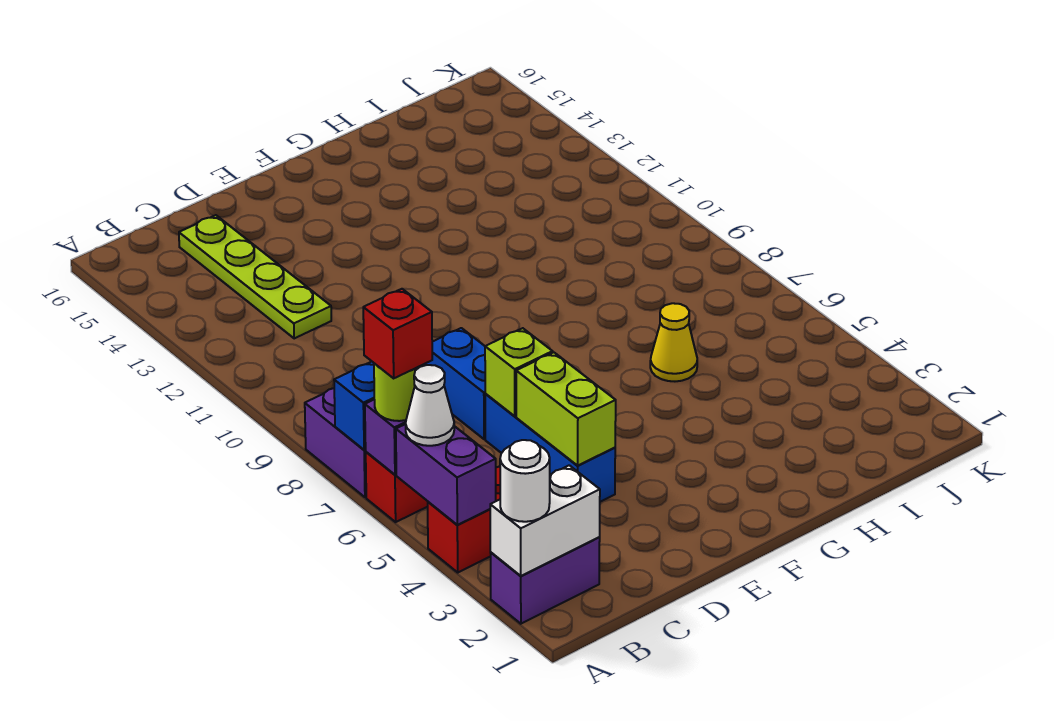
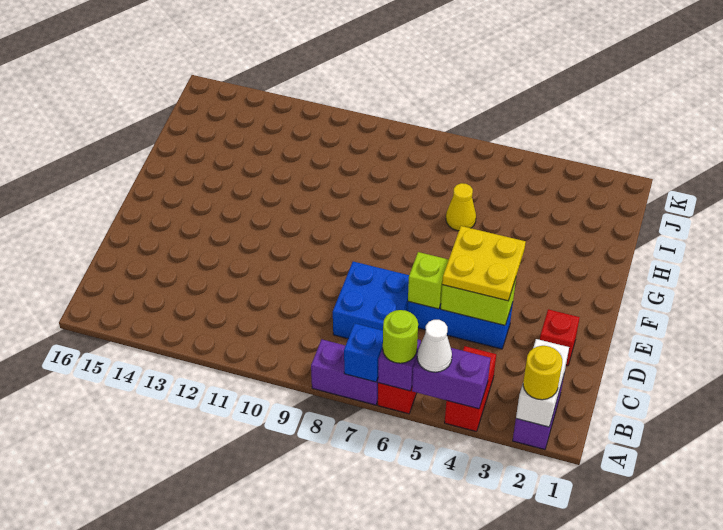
white 1x1 round brick [500,440,550,522] -> yellow 1x1 round brick [523,346,562,400]
red 1x1 brick [363,289,432,378] -> red 1x1 brick moved to [540,309,580,366]
lime 1x4 plate [179,215,331,339] -> none
none -> yellow 2x2 plate [442,226,526,301]
blue 1x2 brick [424,328,485,439] -> blue 2x2 brick [333,262,409,339]

